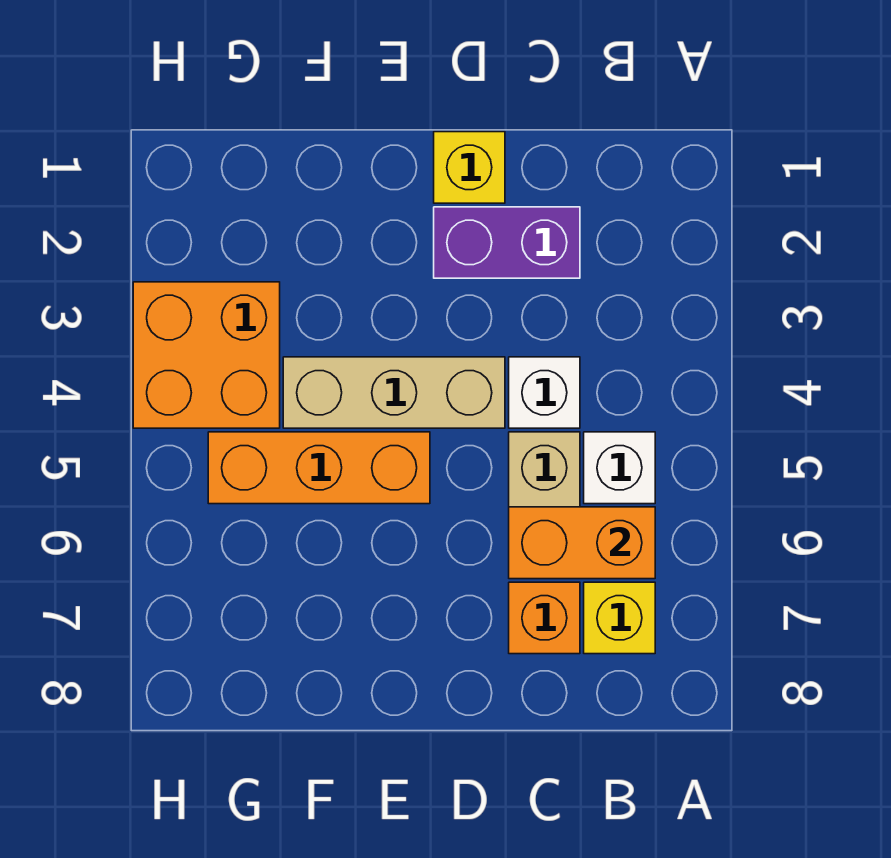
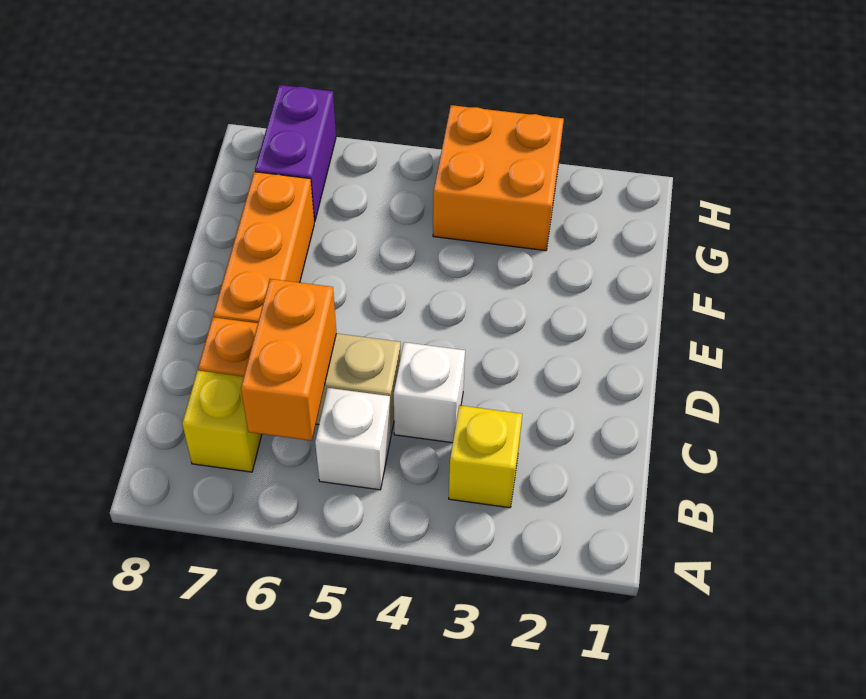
purple 1x2 brick [434,207,580,278] -> purple 1x2 brick moved to [255,85,336,222]
yellow 1x1 brick [434,132,505,203] -> yellow 1x1 brick moved to [449,405,522,508]
tan 1x3 brick [283,357,505,428] -> none
orange 1x3 brick [208,432,430,504] -> orange 1x3 brick moved to [213,172,314,323]

